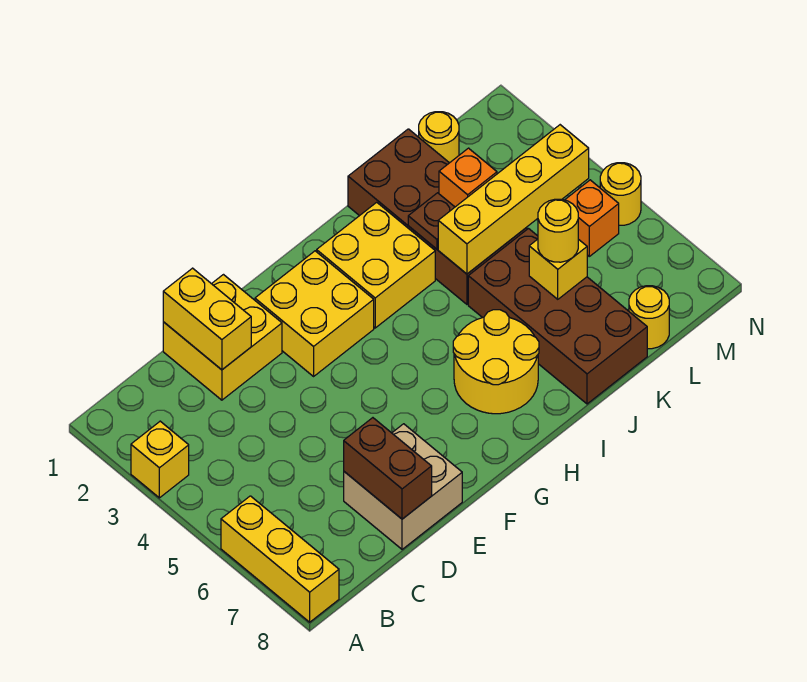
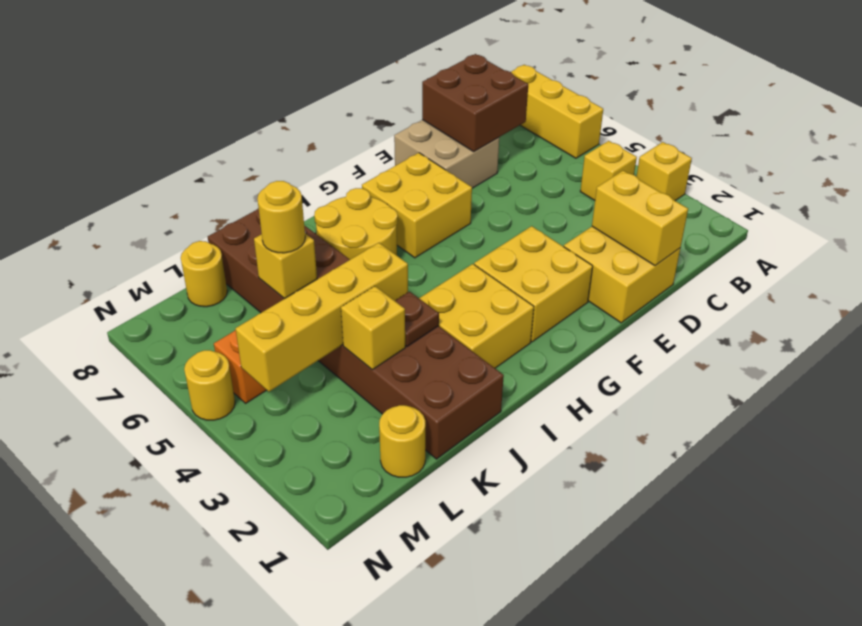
none -> yellow 1x1 brick [580,141,637,200]
brown 1x2 brick [344,418,432,519] -> brown 2x2 brick [422,54,528,152]
none -> yellow 2x2 brick [362,153,472,258]
orange 1x1 brick [439,148,497,207] -> yellow 1x1 brick [341,286,405,370]

